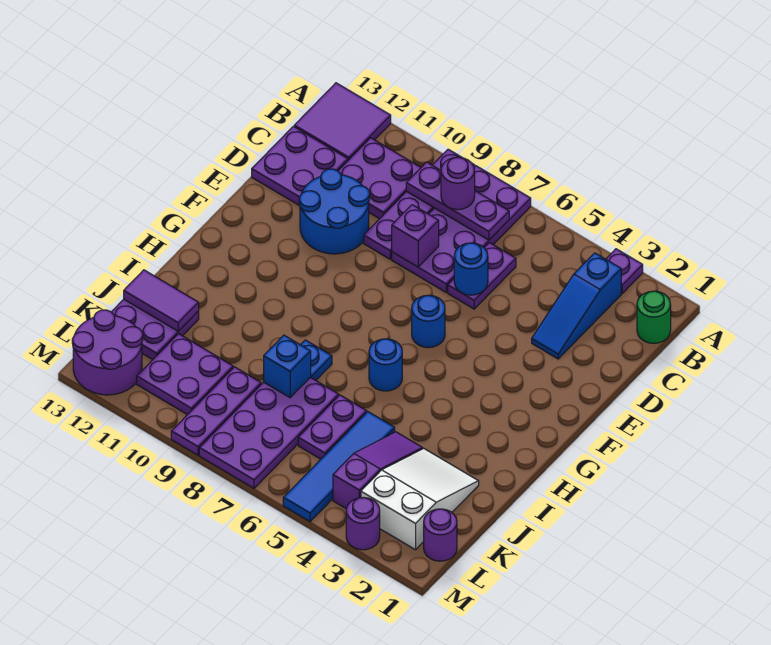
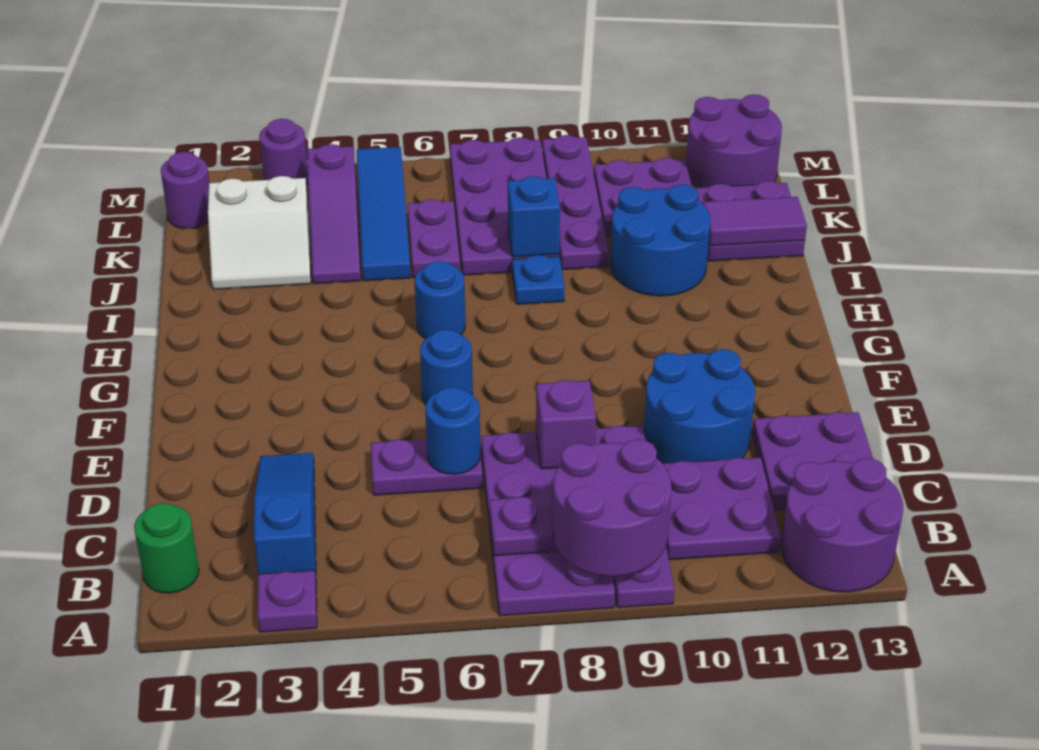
purple 2x2 tile [294,83,391,160] -> purple 2x2 round brick [781,458,903,592]
purple 1x1 round brick [441,157,475,210] -> purple 2x2 round brick [553,439,671,576]
purple 1x2 plate [448,243,516,309] -> purple 1x2 plate turned to [371,439,483,495]
none -> blue 2x2 round brick [610,184,711,296]
white 2x3 slope [361,449,479,550] -> white 2x2 slope [208,176,311,289]
purple 1x3 plate [171,367,261,455] -> purple 1x4 plate [542,135,609,270]

